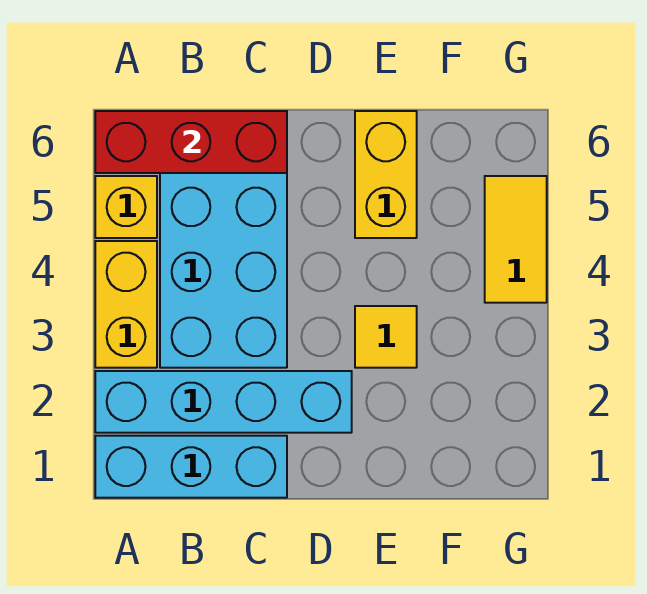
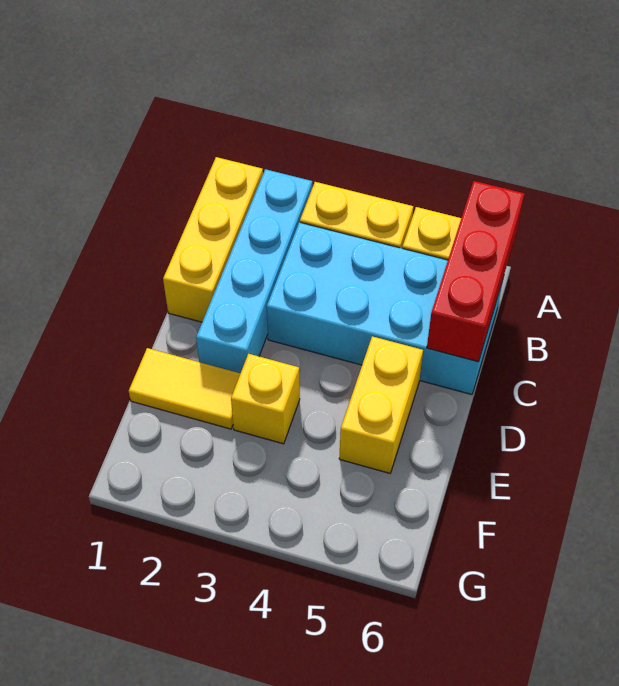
cyan 1x3 brick [95,436,287,498] -> yellow 1x3 brick [163,157,263,322]
yellow 1x1 tile [355,306,417,368] -> yellow 1x1 brick [231,354,300,444]
yellow 1x2 brick [355,111,417,238] -> yellow 1x2 brick turned to [339,336,423,473]
yellow 1x2 tile [485,176,547,303] -> yellow 1x2 tile moved to [129,348,240,429]

